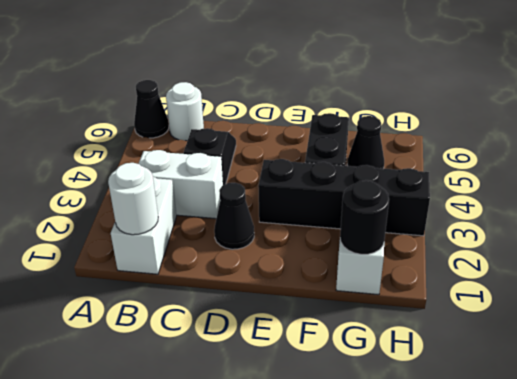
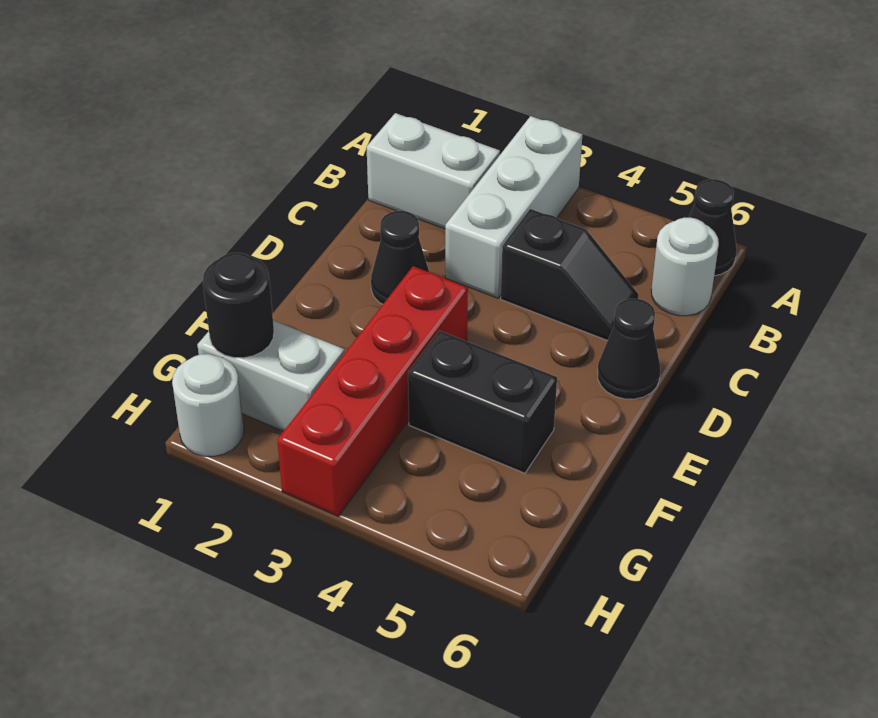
white 1x1 round brick [108,163,158,235] -> white 1x1 round brick moved to [172,354,244,456]
white 1x2 brick [138,150,223,219] -> white 1x3 brick [445,116,582,298]
black 1x4 brick [258,159,430,236] -> red 1x4 brick [277,266,468,516]
black 1x1 cone [347,116,384,169] -> black 1x1 cone moved to [598,299,660,399]

